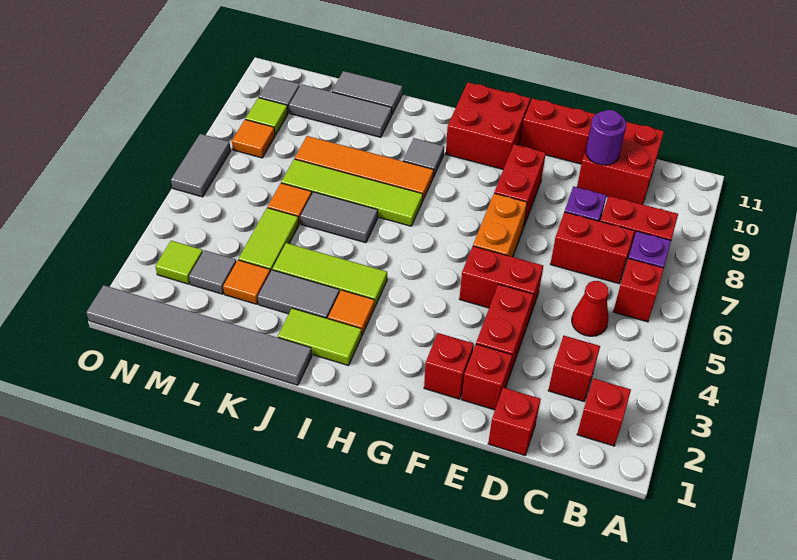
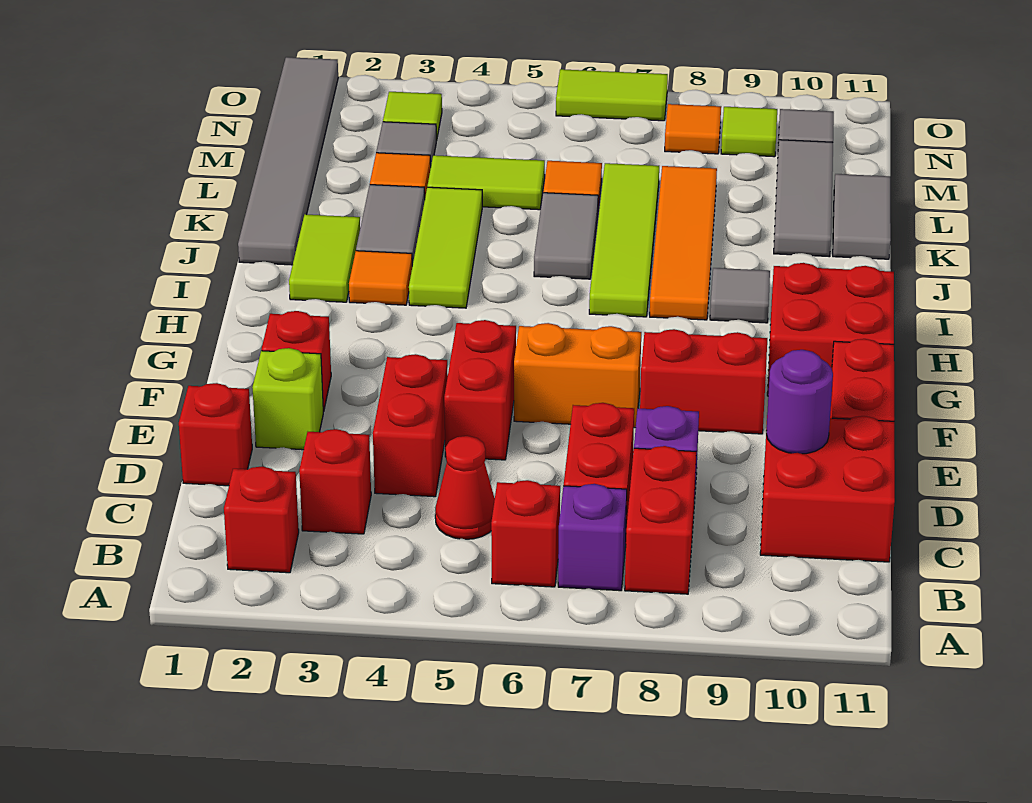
red 1x1 brick [462,344,512,410] -> lime 1x1 brick [252,348,323,450]
red 1x2 brick [476,284,534,377] -> red 1x2 brick turned to [373,354,448,497]
grey 1x2 tile [171,134,231,197] -> lime 1x2 tile [556,69,668,121]

